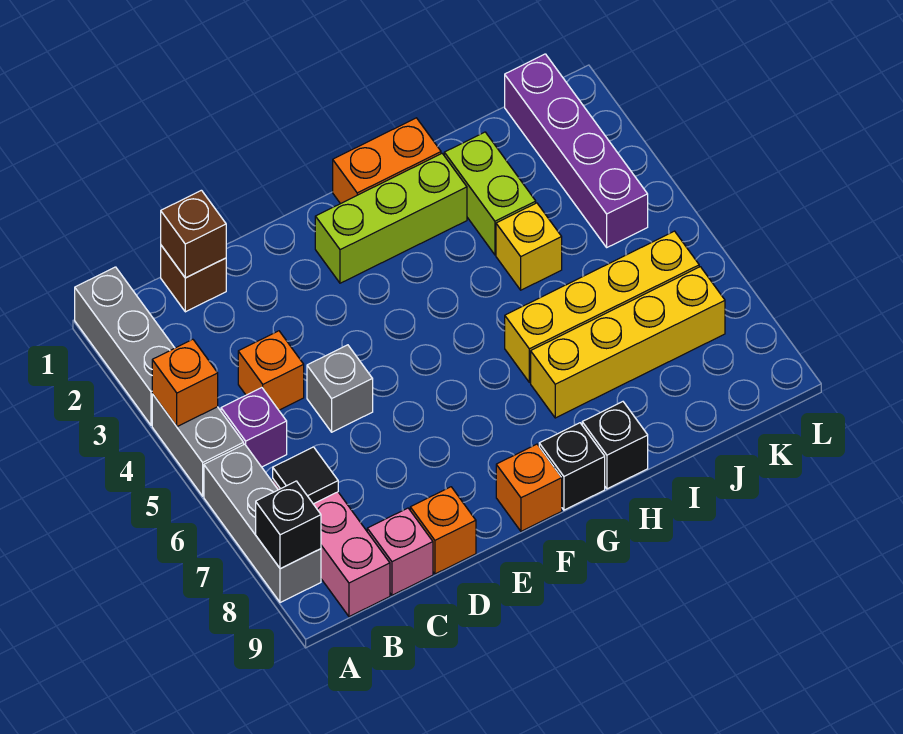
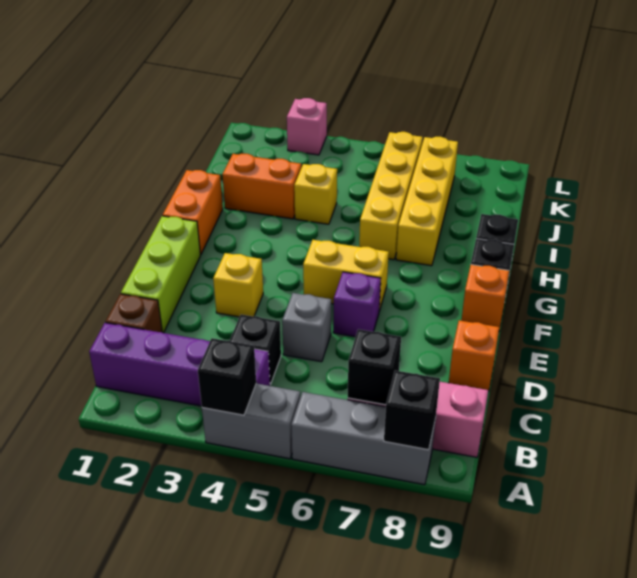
grey 1x3 brick [75,267,174,425] -> none
orange 1x1 brick [152,339,218,427] -> black 1x1 brick [198,338,256,415]
purple 1x1 brick [221,388,287,467] -> purple 1x1 brick moved to [333,272,381,337]
black 1x1 tile [273,447,338,504] -> black 1x1 brick [348,329,401,405]
brown 1x1 brick [161,190,226,278] -> none
orange 1x1 brick [238,331,304,410] -> black 1x1 brick [230,315,281,385]
pink 1x1 brick [367,508,433,595] -> pink 1x1 brick moved to [287,98,327,155]
none -> yellow 1x1 brick [213,253,263,317]
lime 1x3 brick [315,154,467,283] -> lime 1x3 brick moved to [121,216,200,333]
none -> yellow 1x2 brick [303,240,389,311]
lime 1x2 brick [444,132,536,255] -> orange 1x2 brick [222,154,301,219]
purple 1x4 brick [505,54,648,247] -> purple 1x4 brick moved to [89,323,270,406]

